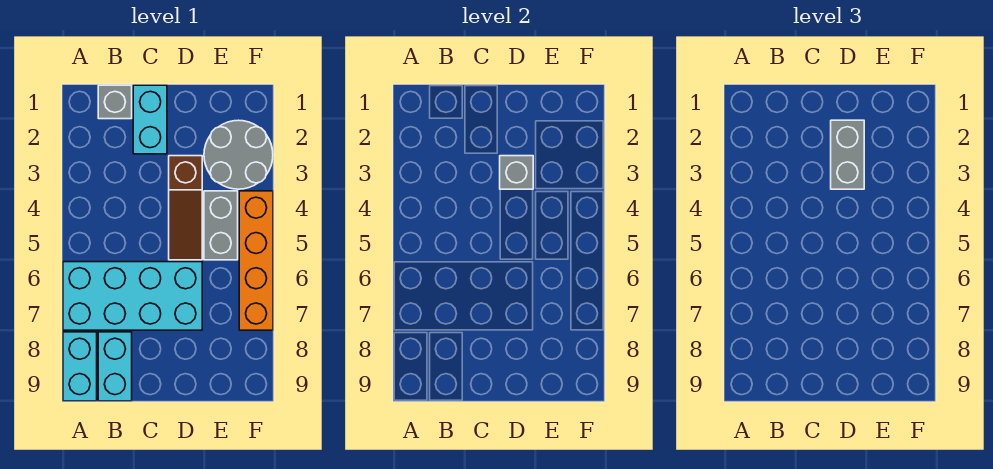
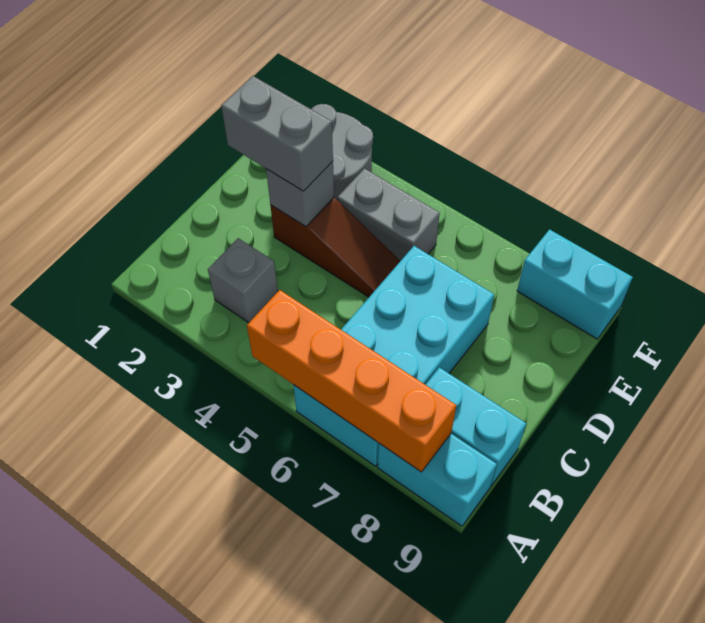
grey 1x1 brick [98,85,132,119] -> grey 1x1 brick moved to [208,238,278,323]
cyan 1x2 brick [133,85,167,154] -> cyan 1x2 brick moved to [517,229,633,339]
orange 1x4 brick [239,191,273,330] -> orange 1x4 brick moved to [247,290,456,472]

